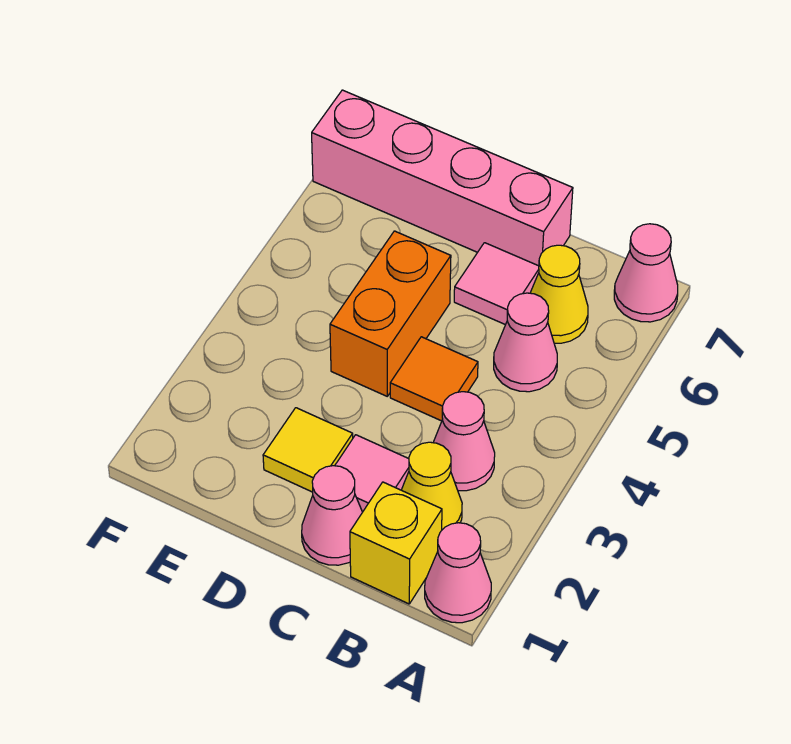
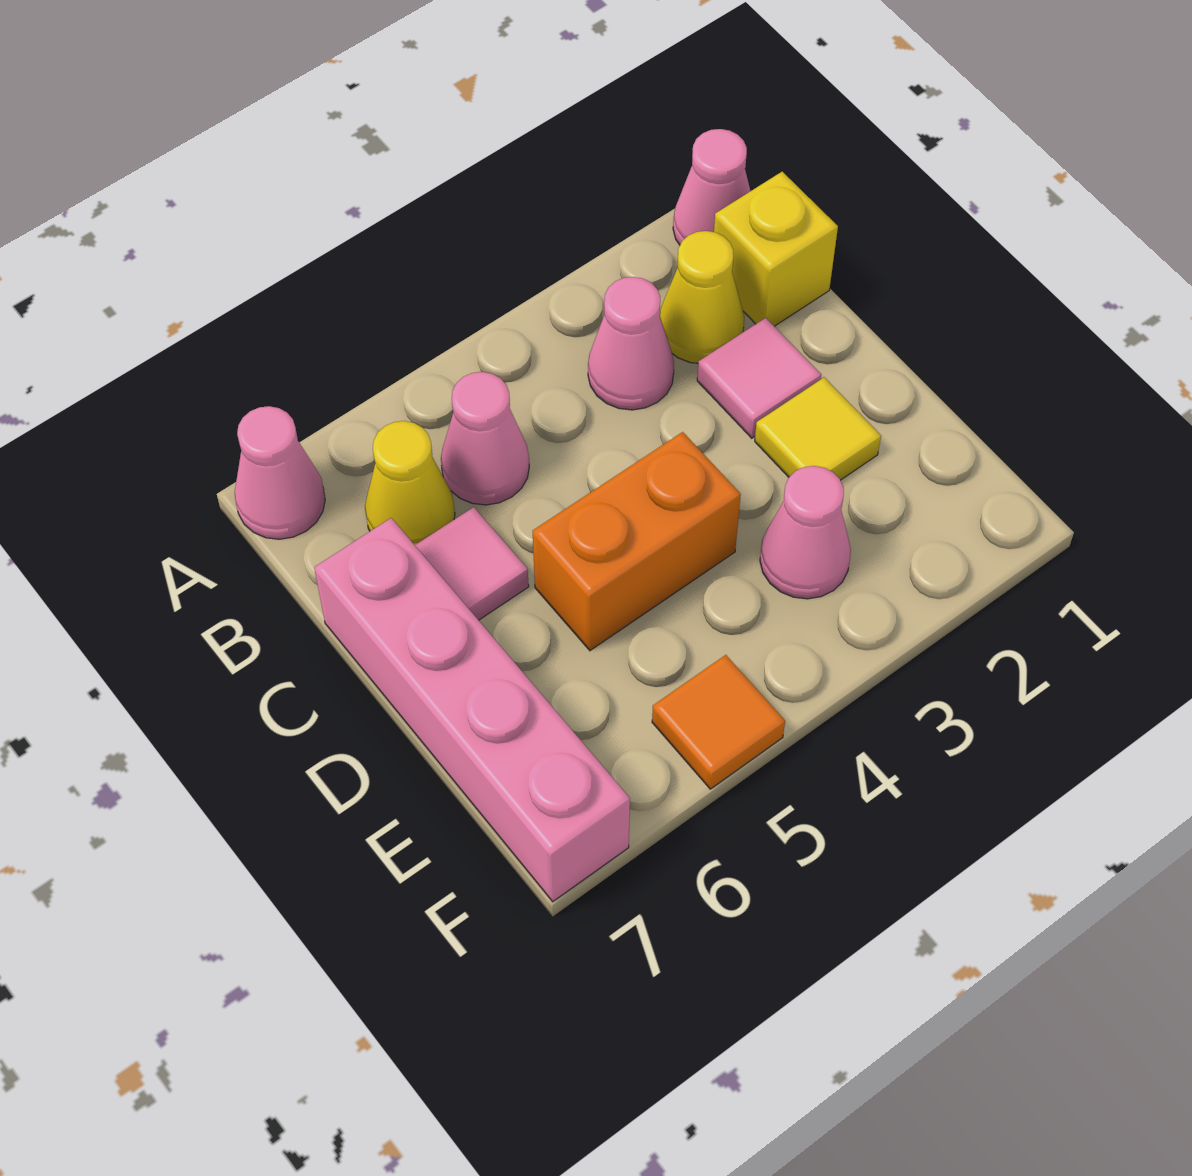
pink 1x1 cone [302,466,362,565] -> pink 1x1 cone moved to [760,466,851,599]
orange 1x1 tile [390,337,478,421] -> orange 1x1 tile moved to [652,655,785,789]

